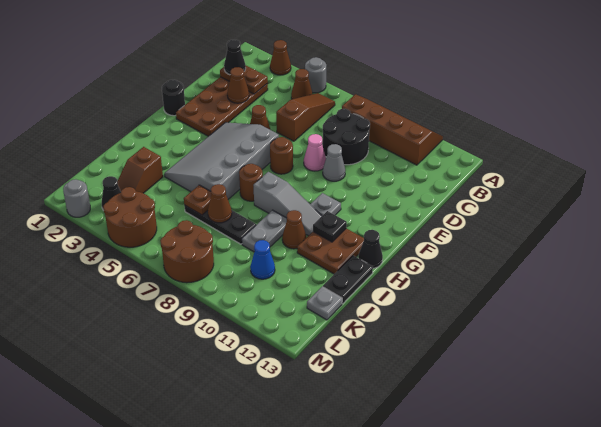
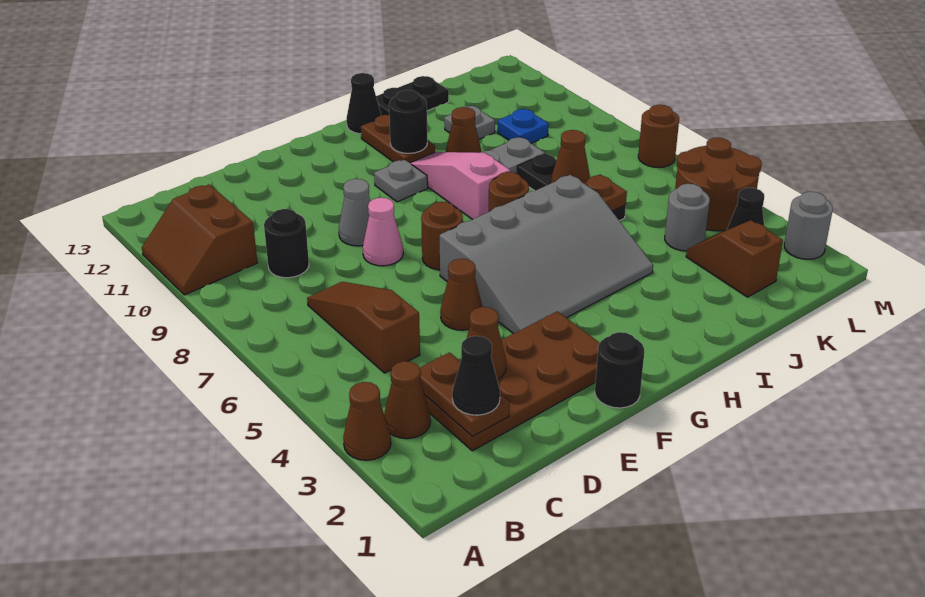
grey 1x1 round brick [305,57,326,93] -> grey 1x1 round brick moved to [665,184,710,251]
brown 2x4 slope [342,94,443,165] -> brown 2x2 slope [142,184,257,295]
brown 1x1 cone [291,69,313,99] -> brown 1x1 cone moved to [384,361,431,439]
brown 1x3 slope [276,93,335,141] -> brown 1x3 slope turned to [307,282,420,373]
black 2x2 round brick [323,109,370,165] -> black 1x1 round brick [264,209,309,278]
grey 1x3 slope [254,172,322,236] -> pink 1x3 slope [411,152,510,220]
brown 2x2 plate [297,228,364,274] -> brown 1x2 plate [361,115,435,163]
black 1x1 plate [313,211,347,242] -> black 1x1 round brick [389,90,427,153]
brown 1x2 slope [117,147,163,193] -> brown 1x2 slope turned to [686,220,783,297]
blue 1x1 cone [250,240,275,279] -> blue 1x1 plate [497,109,549,143]
grey 1x1 plate [307,287,342,320] -> grey 1x1 plate moved to [444,106,495,139]
brown 2x2 round brick [160,220,214,283] -> brown 1x1 round brick [638,105,679,168]

